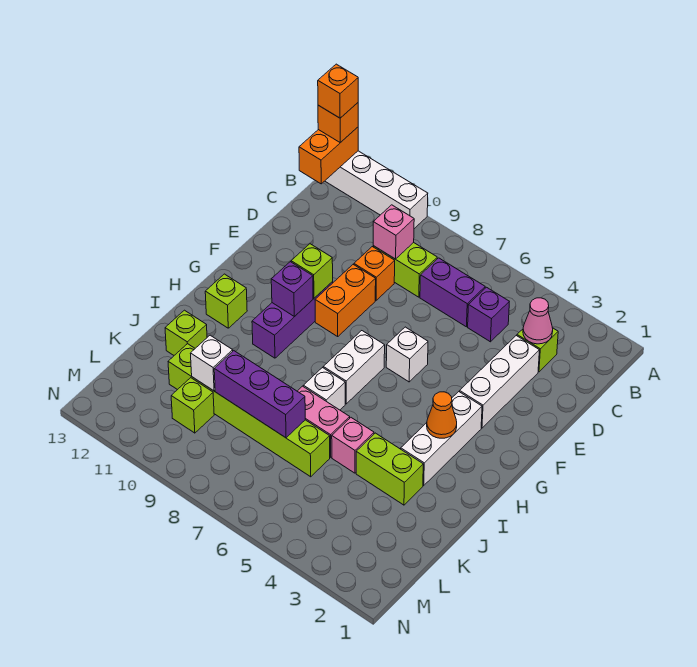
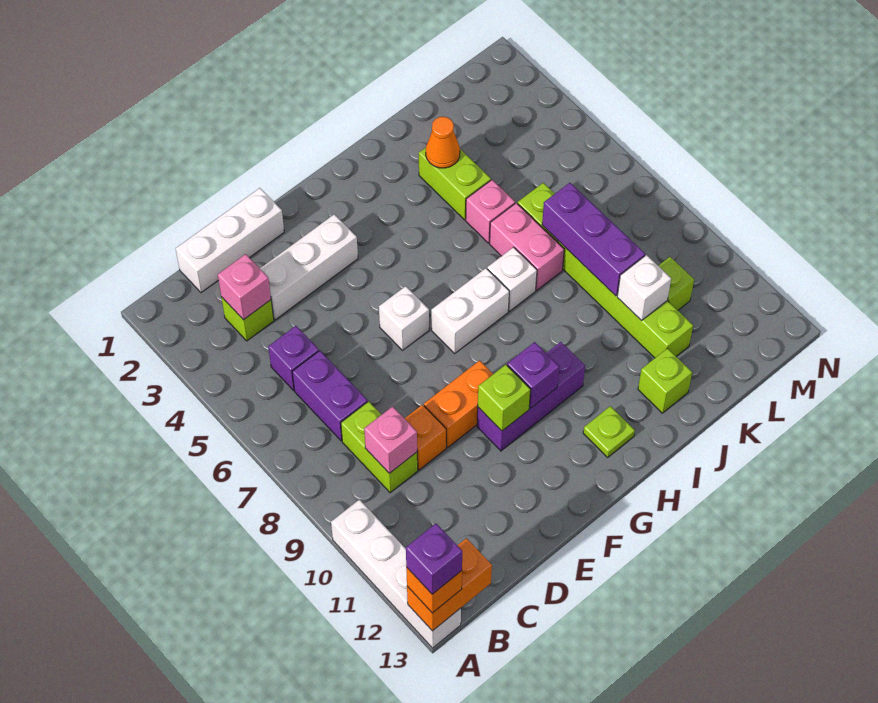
orange 1x1 brick [318,64,358,118] -> purple 1x1 brick [406,524,462,594]
pink 1x1 cone [523,298,553,344] -> pink 1x1 brick [218,254,271,320]
white 1x3 brick [401,392,482,485] -> white 1x3 brick moved to [176,188,284,293]
orange 1x1 cone [427,392,457,438] -> orange 1x1 cone moved to [426,117,460,168]
lime 1x1 brick [205,274,247,328] -> lime 1x1 plate [583,406,635,457]

